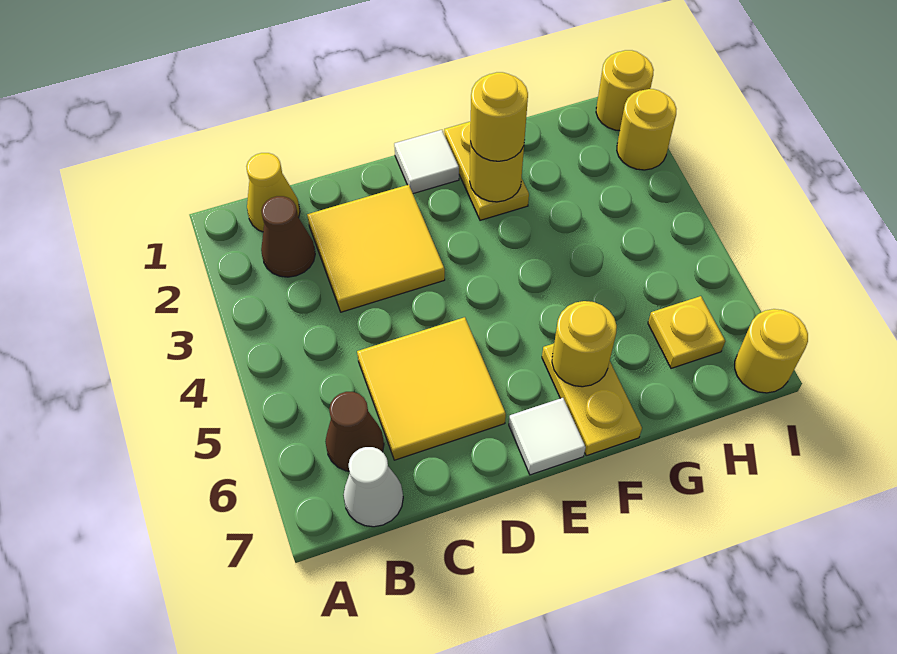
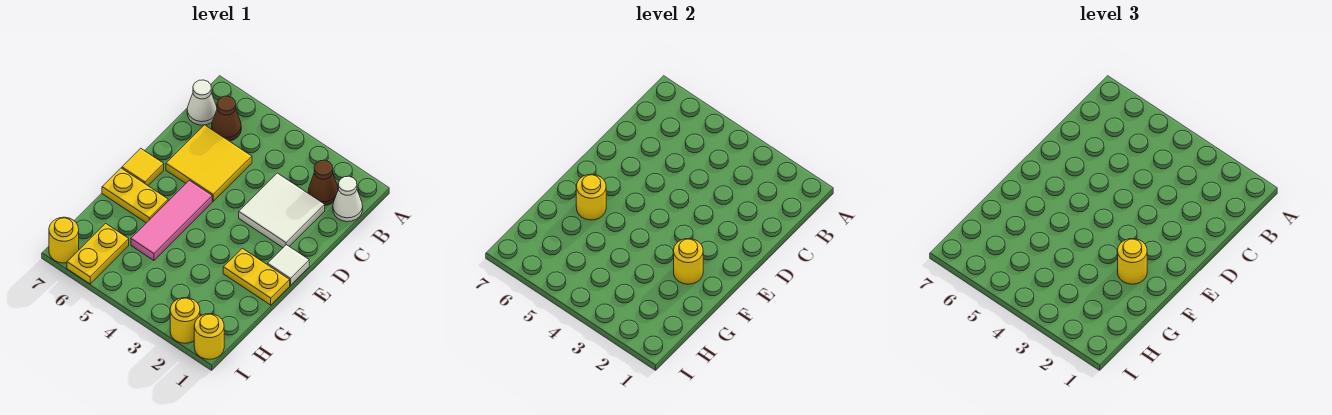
yellow 1x1 cone [246,153,300,232] -> white 1x1 cone [333,176,363,222]
yellow 2x2 tile [307,185,445,312] -> white 2x2 tile [239,173,325,248]
none -> pink 1x3 tile [131,180,212,260]
white 1x1 tile [509,398,586,475] -> yellow 1x1 tile [122,148,164,186]
yellow 1x1 plate [648,296,725,368] -> yellow 1x2 plate [67,223,129,284]

